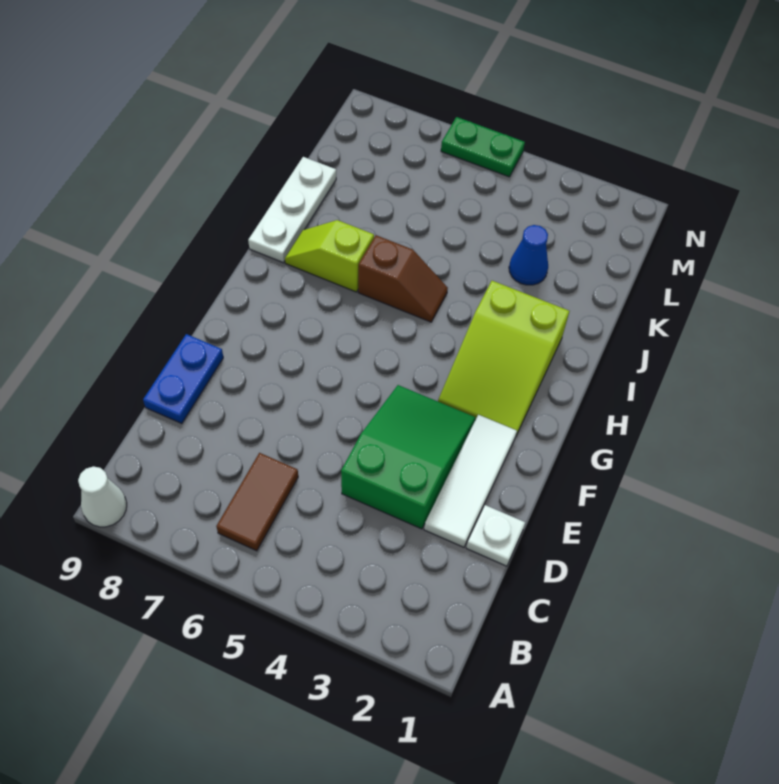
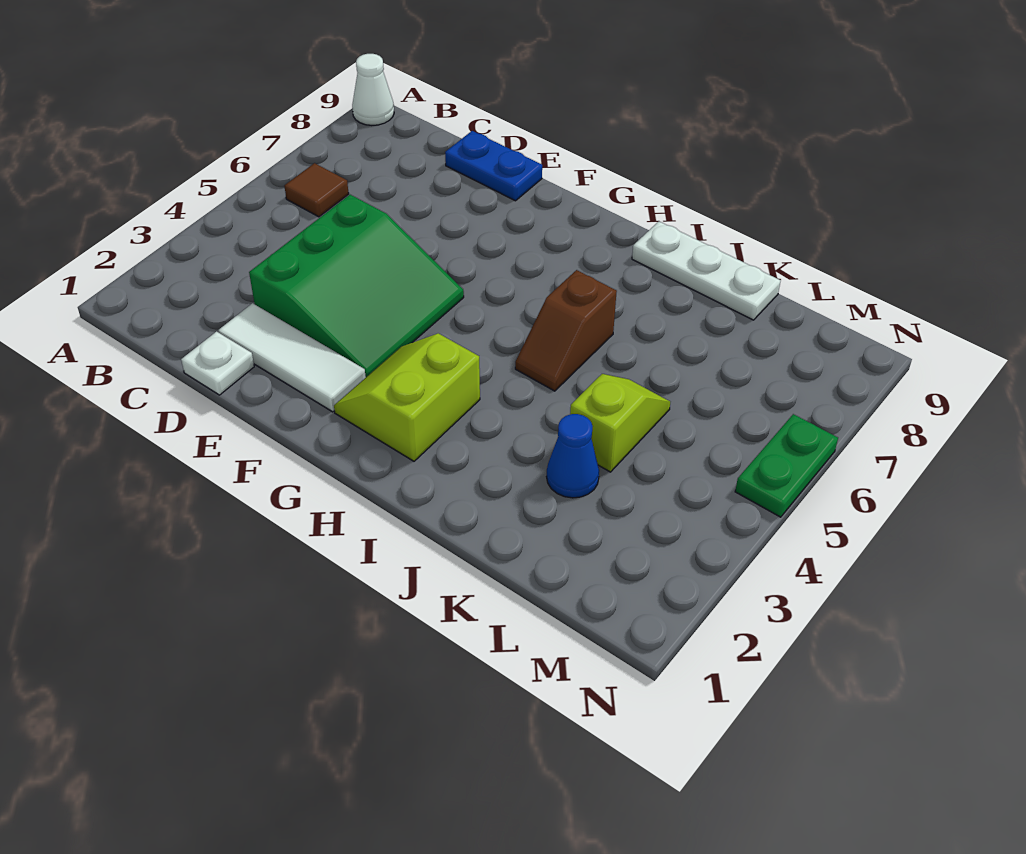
brown 1x2 tile [216,453,298,551] -> brown 1x1 tile [285,163,349,217]
green 2x3 slope [341,385,475,529] -> green 3x3 slope [249,195,464,377]
lime 2x3 slope [438,281,569,435] -> lime 2x2 slope [334,333,480,461]
lime 1x2 slope [285,220,374,292] -> lime 1x2 slope moved to [570,374,670,472]

